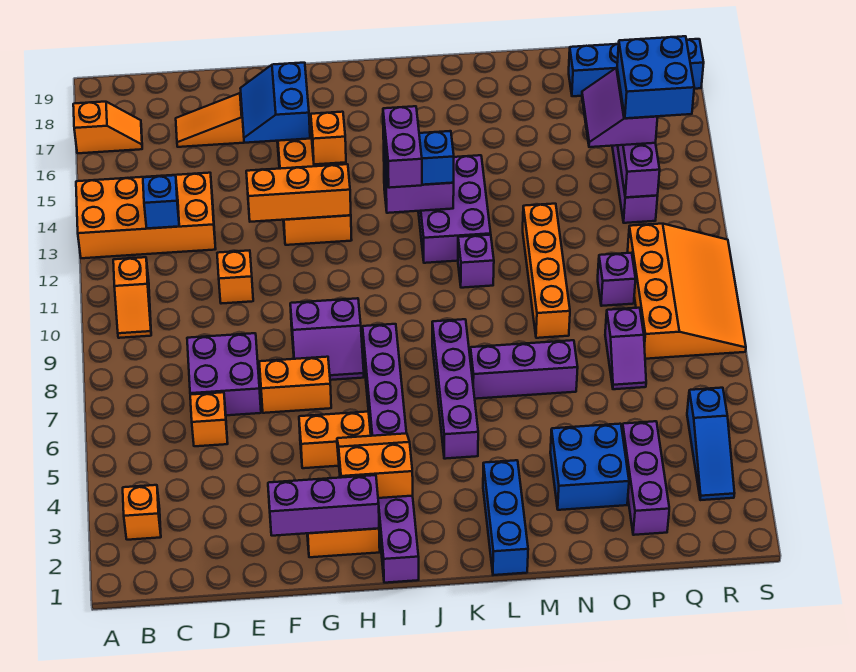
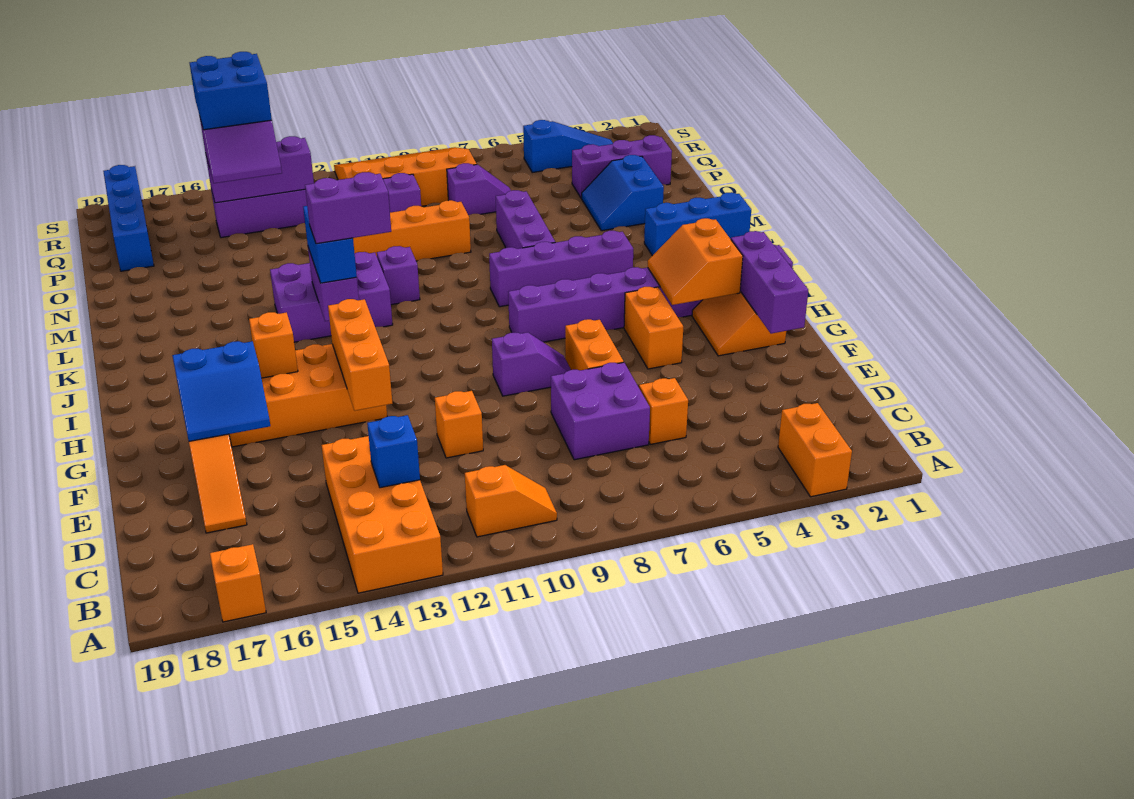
orange 1x1 brick [123,485,161,540] -> orange 1x2 brick [778,403,852,497]
purple 2x2 slope [290,298,364,380] -> purple 1x2 slope [492,332,571,396]
blue 2x2 brick [550,424,629,510] -> blue 2x2 slope [582,155,664,231]

